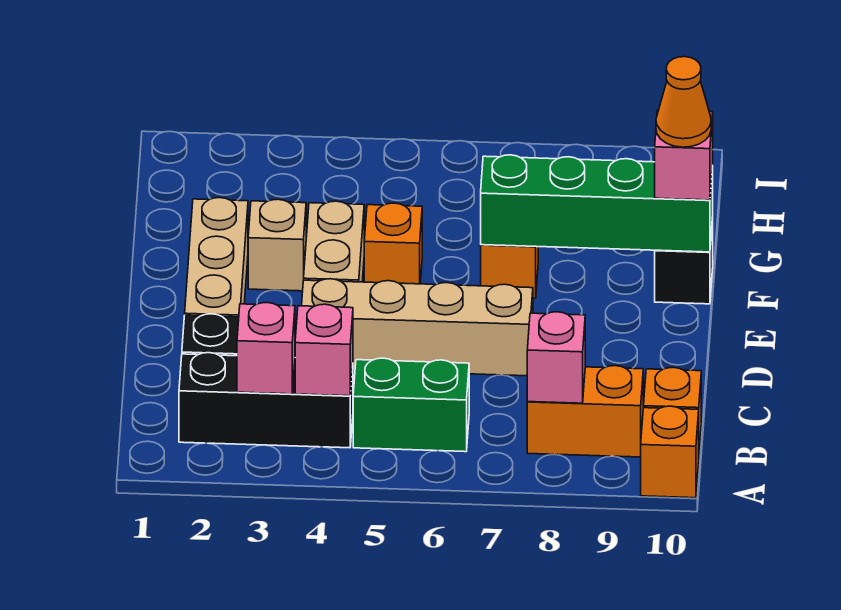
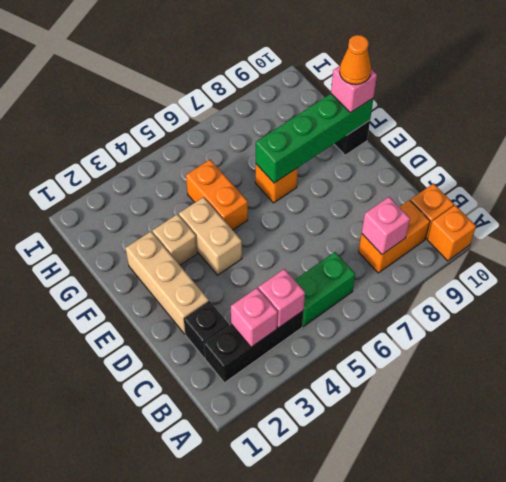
tan 1x4 brick [302,279,533,376] -> none
orange 1x1 brick [364,203,422,284] -> orange 1x2 brick [186,160,248,230]

